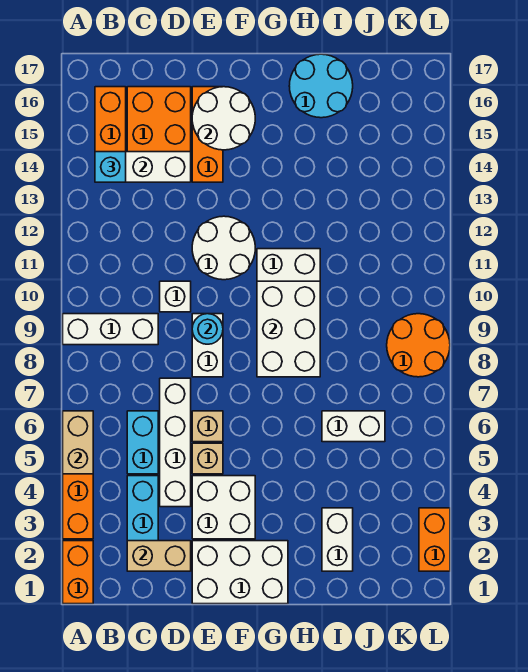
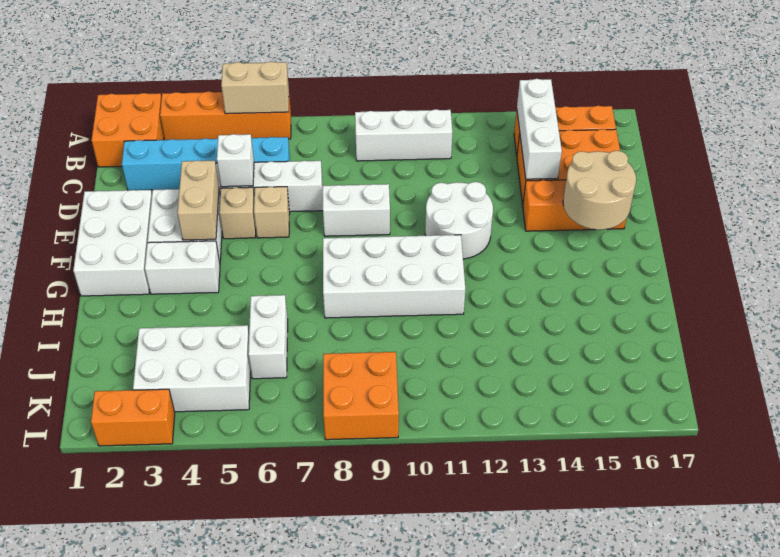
orange 1x2 brick [63,541,93,604] -> orange 2x2 brick [91,93,164,167]
white 1x3 brick [63,314,158,345] -> white 1x3 brick turned to [355,109,452,161]
cyan 1x1 brick [95,152,126,182] -> none
tan 1x2 brick [127,541,191,571] -> tan 1x2 brick moved to [178,160,219,240]
white 1x1 brick [160,281,191,312] -> white 1x1 brick moved to [217,134,254,187]
cyan 1x1 round brick [192,314,223,344] -> none
white 2x2 round brick [192,87,255,150] -> tan 2x2 round brick [563,151,636,230]
white 2x3 brick [257,281,320,377] -> white 2x3 brick moved to [133,325,251,412]
cyan 2x2 round brick [289,54,353,118] -> none
white 1x2 brick [322,508,353,571] -> white 1x2 brick moved to [145,241,220,294]
orange 2x2 round brick [387,314,450,377] -> orange 2x2 brick [323,352,399,440]

